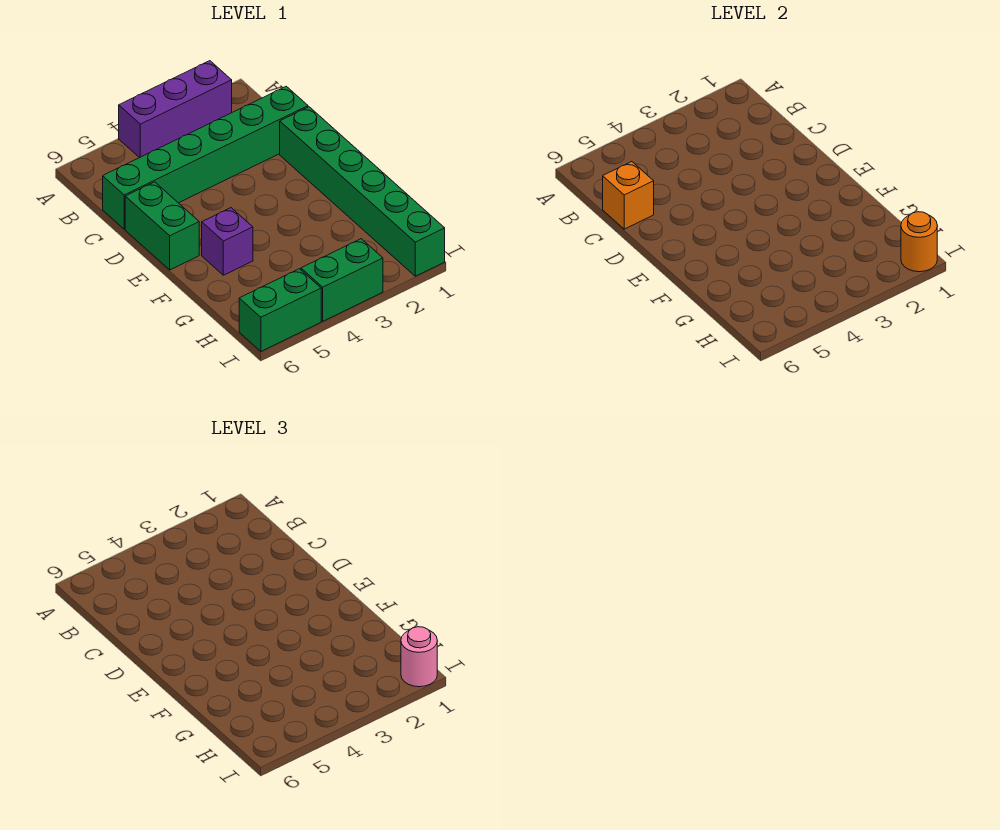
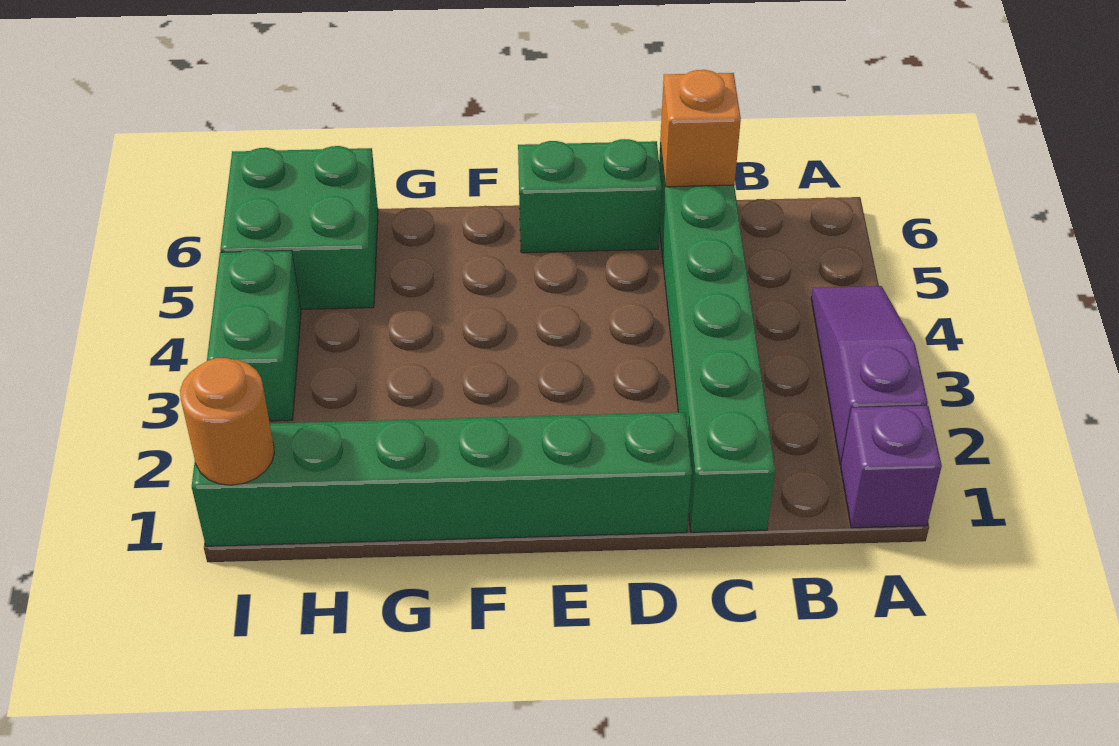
purple 1x3 brick [119,61,232,158] -> purple 1x3 slope [811,286,928,465]
purple 1x1 brick [202,208,253,275] -> purple 1x1 brick moved to [841,406,942,528]
pink 1x1 round brick [401,627,437,687] -> none
green 1x2 brick [239,269,321,351] -> green 2x2 brick [220,146,378,309]

